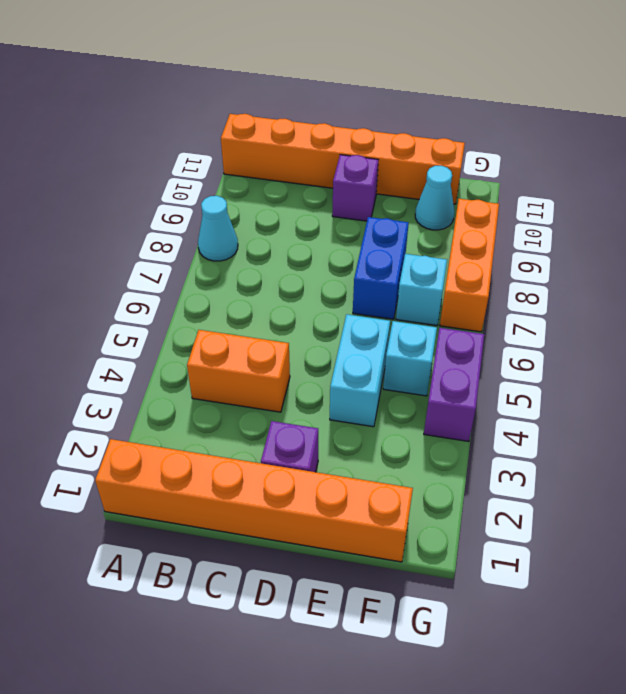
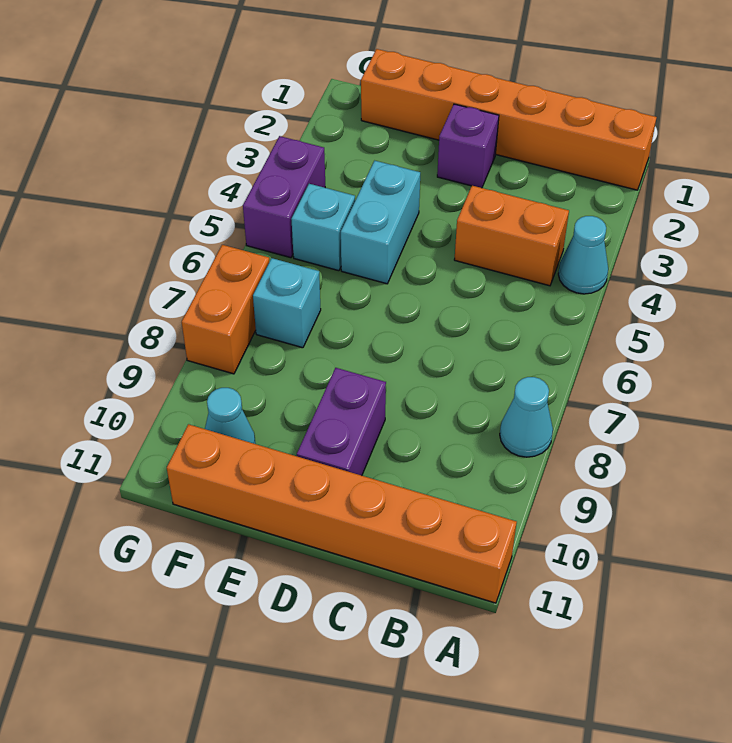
none -> cyan 1x1 cone [558,216,608,294]
purple 1x1 brick [332,155,378,221] -> purple 1x2 brick [297,368,386,476]
blue 1x2 brick [353,217,409,319] -> none
orange 1x3 brick [440,199,499,332] -> orange 1x2 brick [182,245,269,374]

